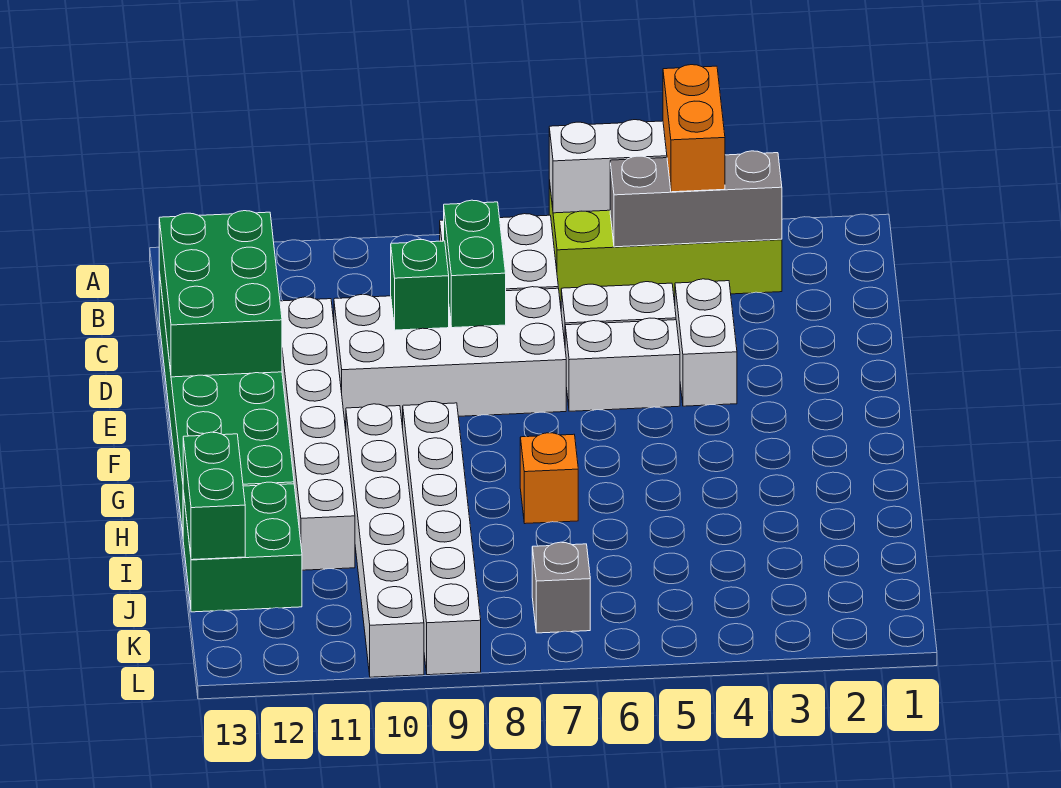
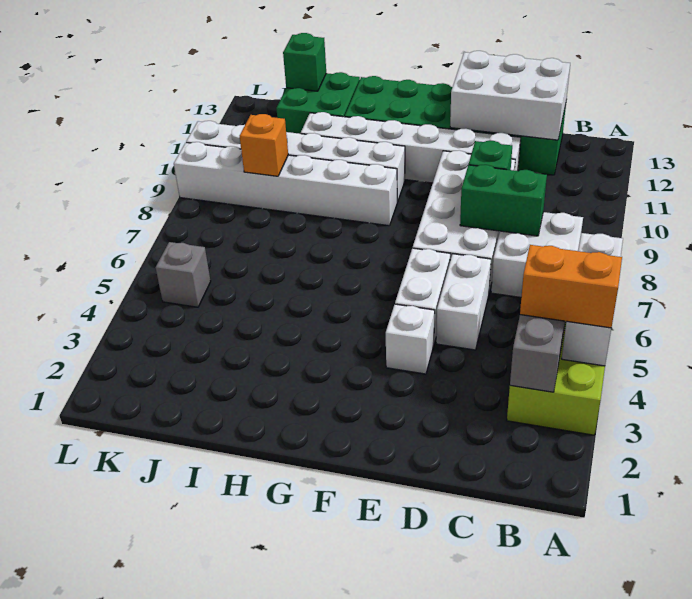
green 2x3 brick [159,211,282,377] -> white 2x3 brick [450,51,570,140]
white 1x2 brick [675,279,737,406] -> white 1x1 brick [386,304,435,374]
orange 1x1 brick [520,433,578,524] -> orange 1x1 brick moved to [240,114,288,176]
green 1x2 brick [183,432,245,560] -> green 1x1 brick [283,33,326,91]
grey 1x1 brick [532,542,590,633] -> grey 1x1 brick moved to [156,242,211,307]

